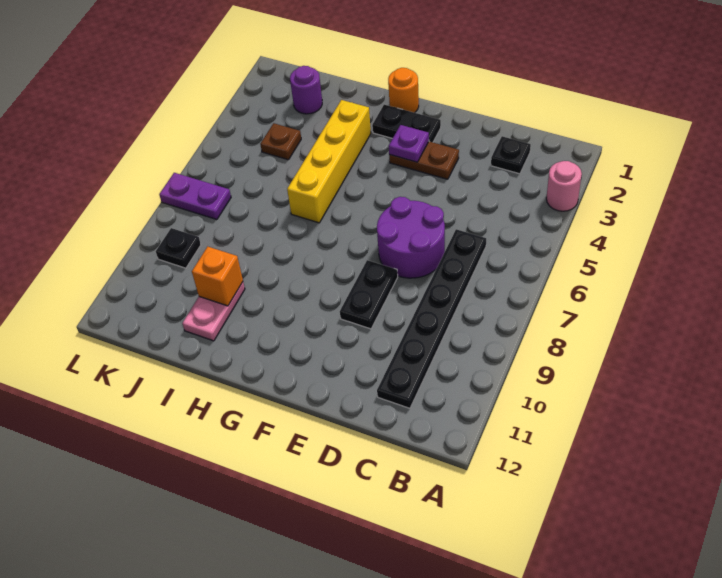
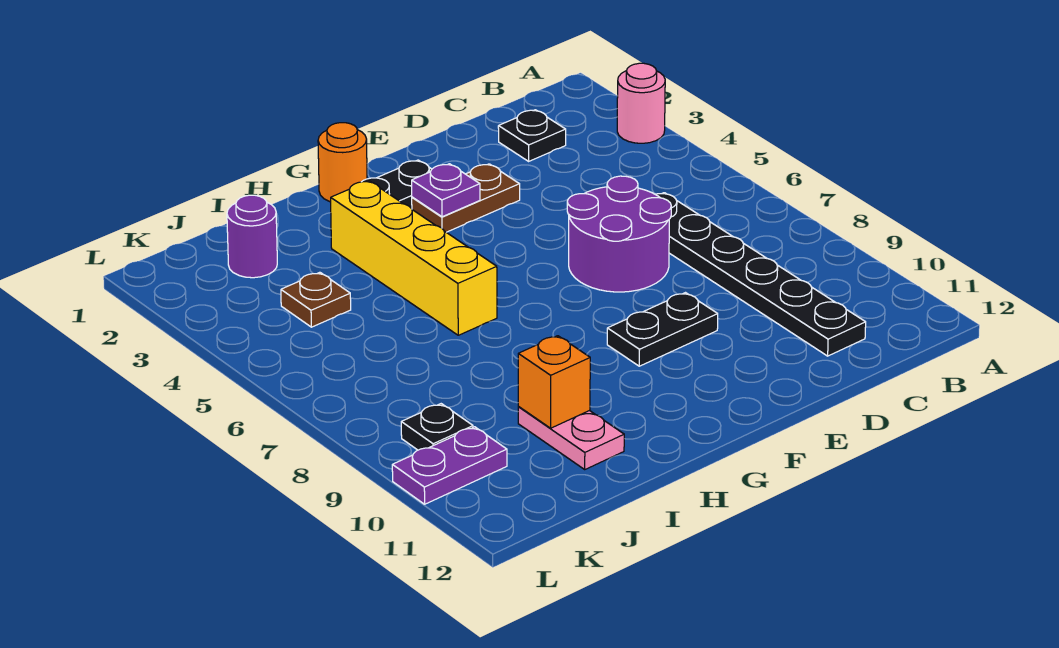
black 1x2 plate [340,260,398,329] -> black 1x2 plate turned to [607,293,718,366]
purple 1x2 plate [159,173,231,220] -> purple 1x2 plate moved to [392,427,507,504]

